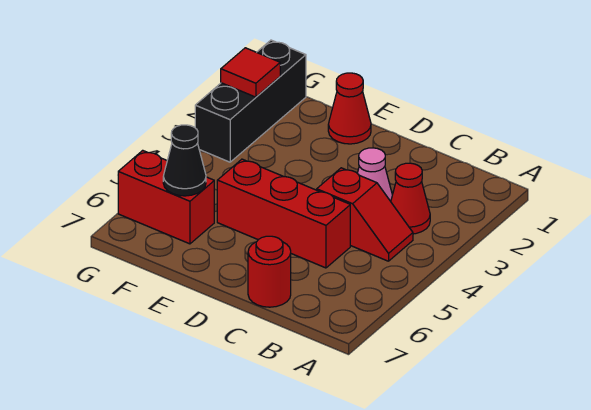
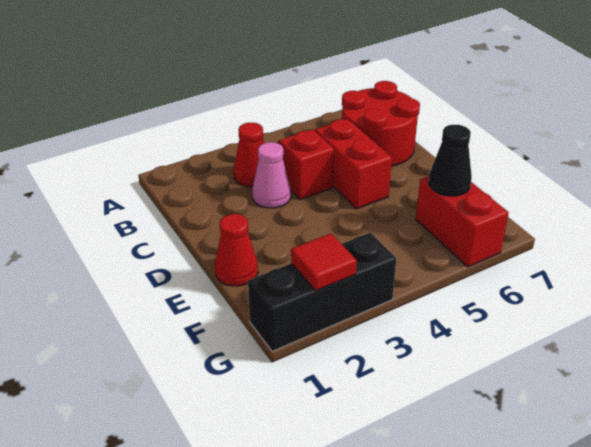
red 1x3 brick [217,159,350,268] -> red 1x2 brick [315,119,392,209]
red 1x1 round brick [248,236,291,307] -> red 2x2 round brick [342,81,420,166]

